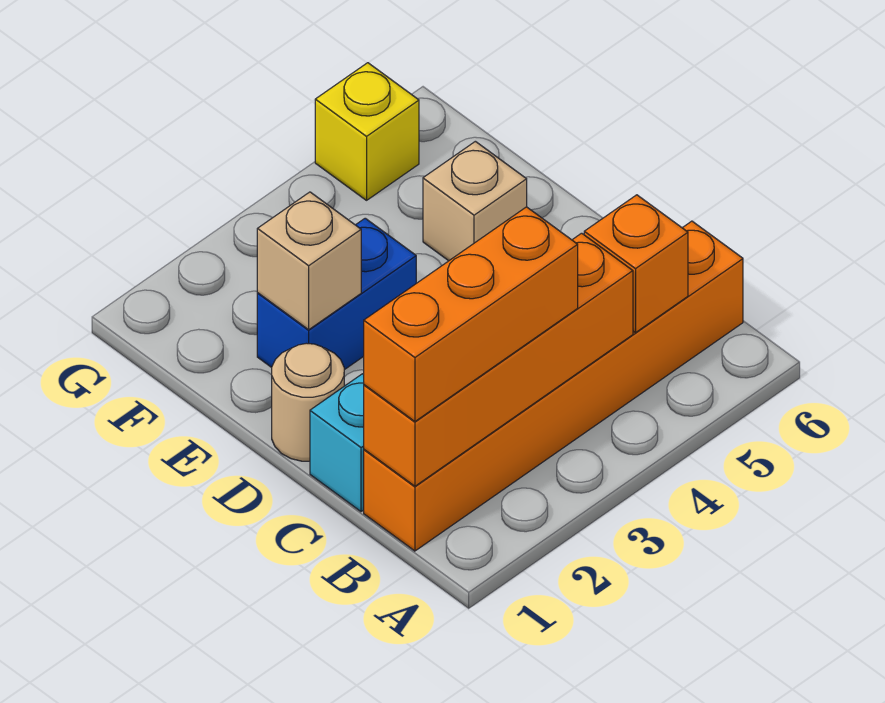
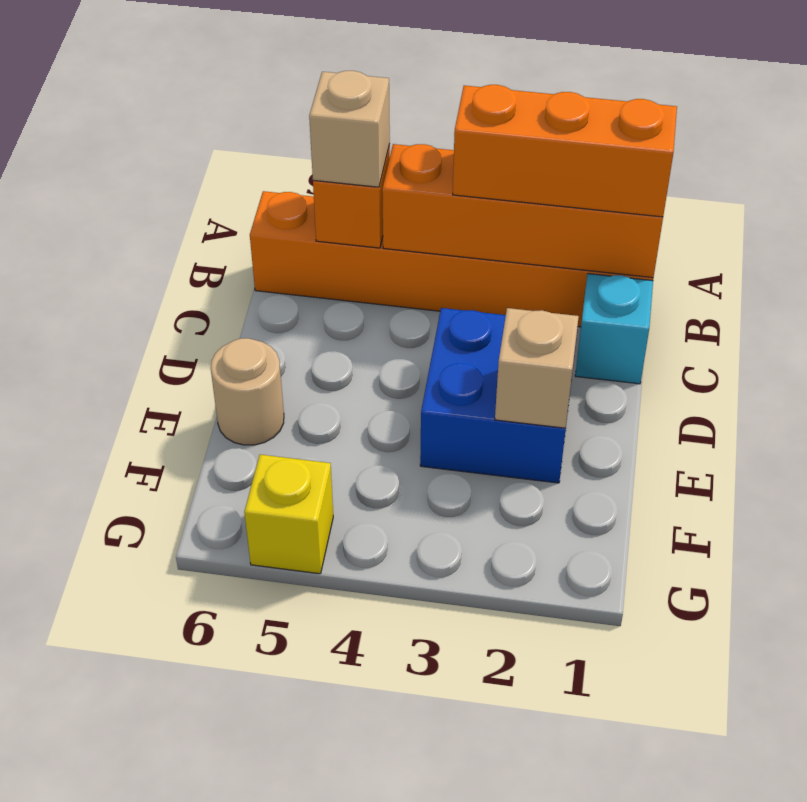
tan 1x1 round brick [272,343,344,461] -> tan 1x1 round brick moved to [211,338,284,445]
blue 1x2 brick [257,218,416,370] -> blue 2x2 brick [420,308,578,483]
tan 1x1 brick [423,141,527,261] -> tan 1x1 brick moved to [309,71,390,187]

